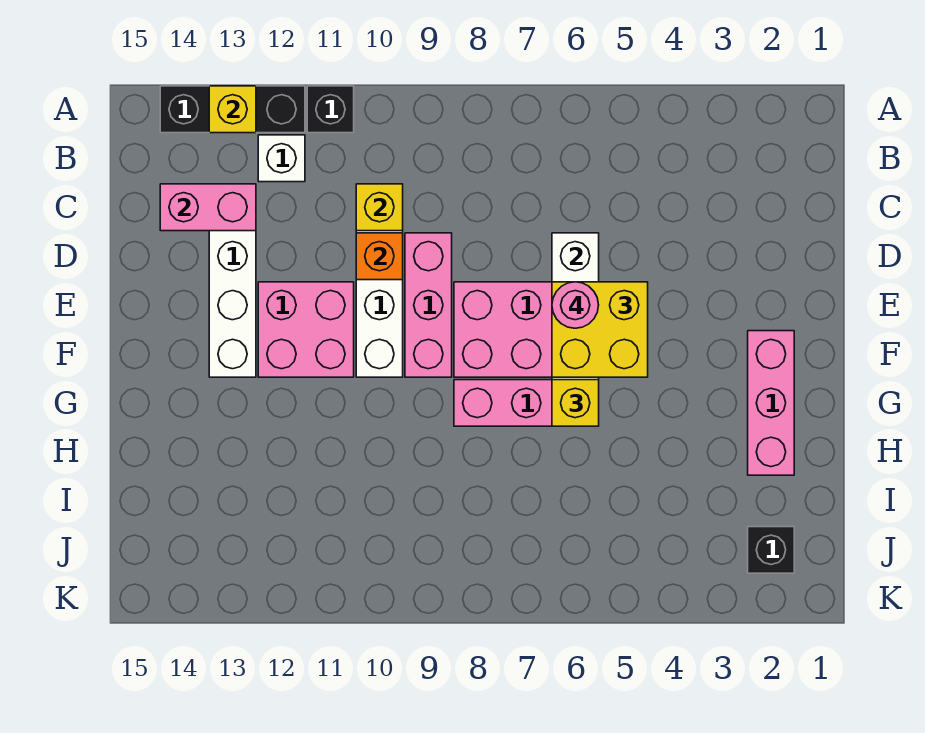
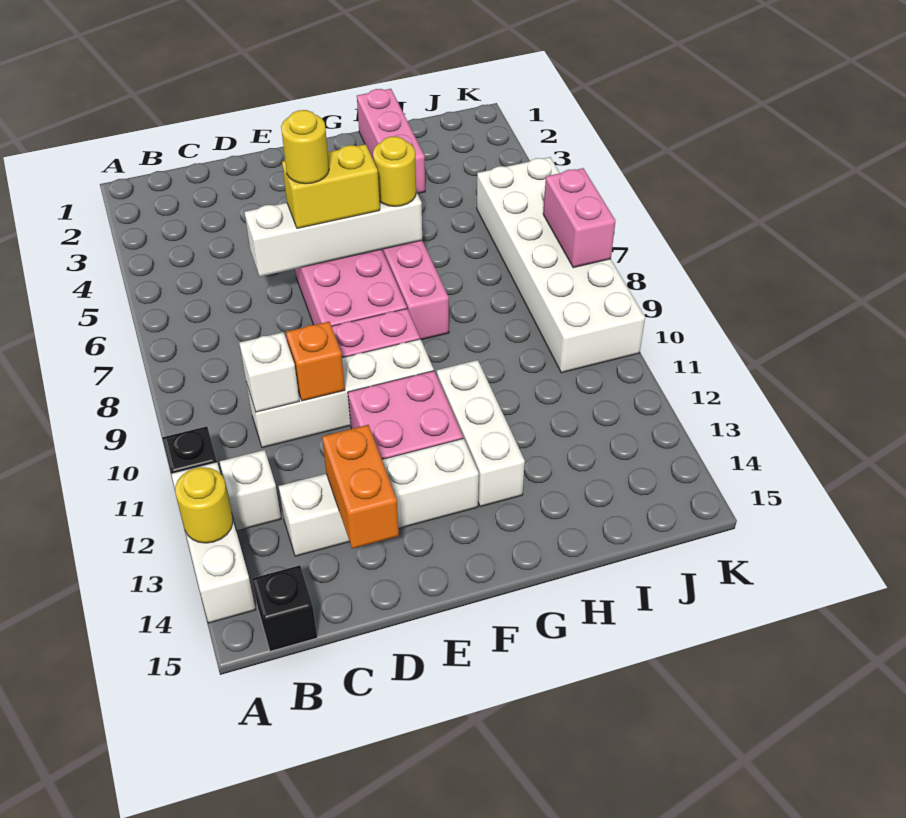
black 1x3 brick [160,86,305,133] -> white 1x3 brick [171,462,256,623]
yellow 1x1 brick [209,86,256,133] -> yellow 1x1 round brick [175,467,233,543]
yellow 1x1 brick [356,184,403,231] -> white 1x1 brick [239,332,299,412]
pink 1x2 brick [160,184,256,231] -> pink 1x2 brick moved to [543,168,616,268]
none -> orange 1x2 brick [322,425,399,549]
yellow 2x2 brick [552,282,648,377] -> yellow 1x2 brick [282,144,380,228]
pink 1x1 round brick [552,282,599,328] -> yellow 1x1 round brick [281,110,329,184]
pink 1x3 brick [748,331,794,475] -> pink 1x3 brick turned to [357,89,425,194]
yellow 1x1 brick [552,380,599,426] -> yellow 1x1 round brick [373,136,416,207]
none -> white 1x3 brick [437,360,525,507]
black 1x1 brick [748,527,794,573] -> black 1x1 brick moved to [252,565,317,651]
none -> white 2x6 brick [477,157,645,373]

